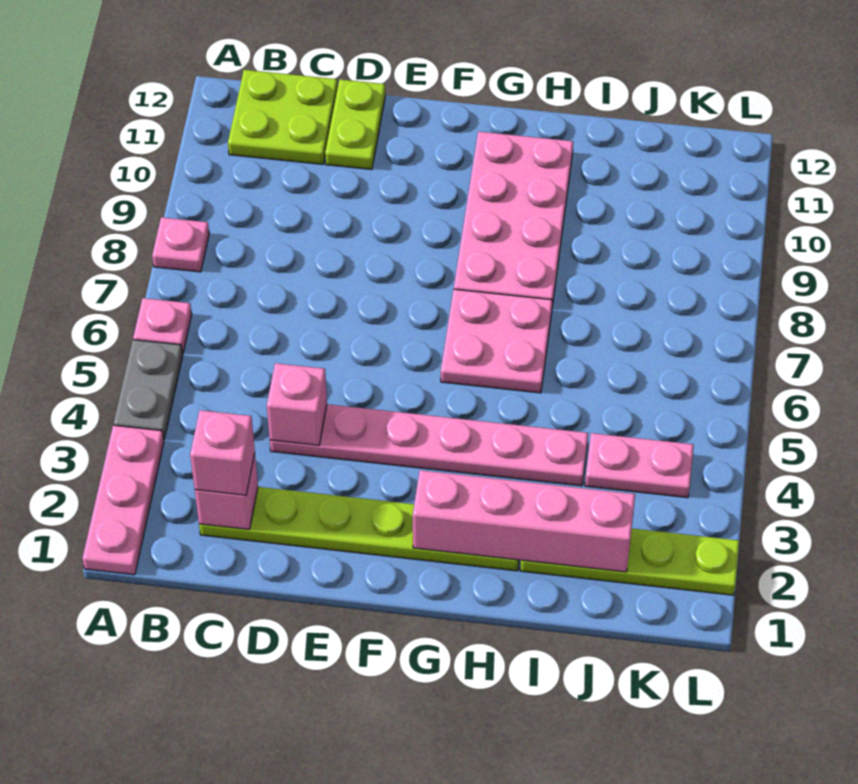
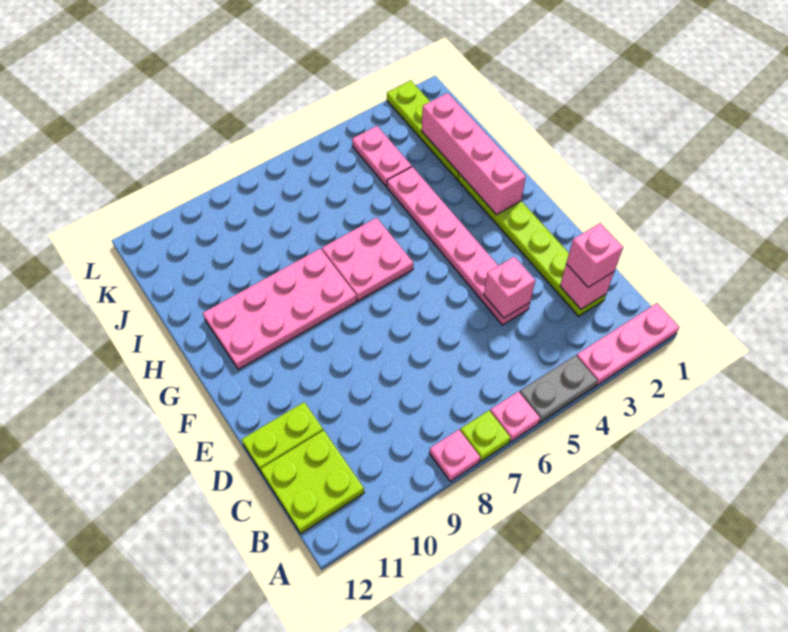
none -> lime 1x1 plate [460,411,511,461]

